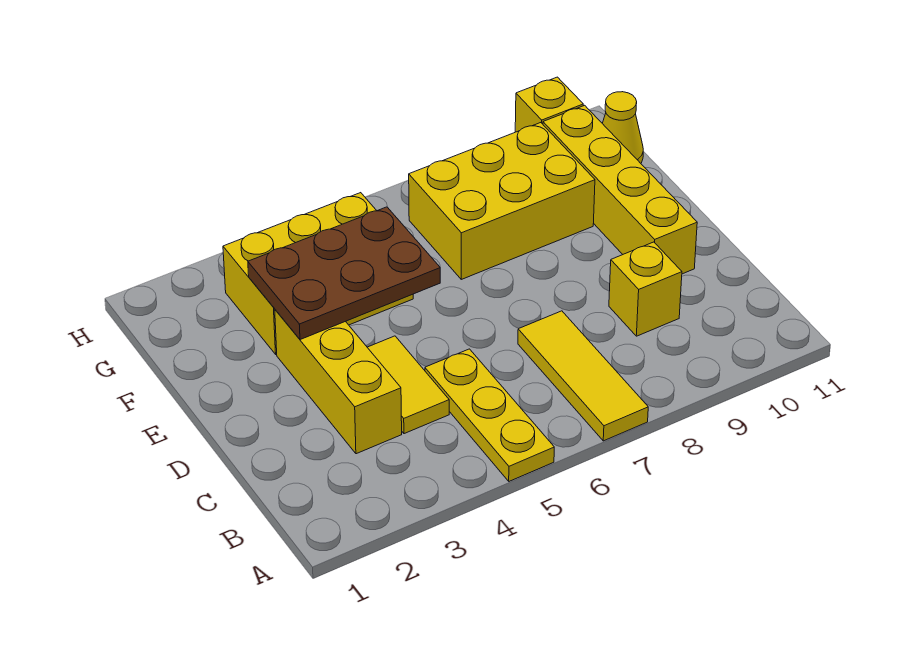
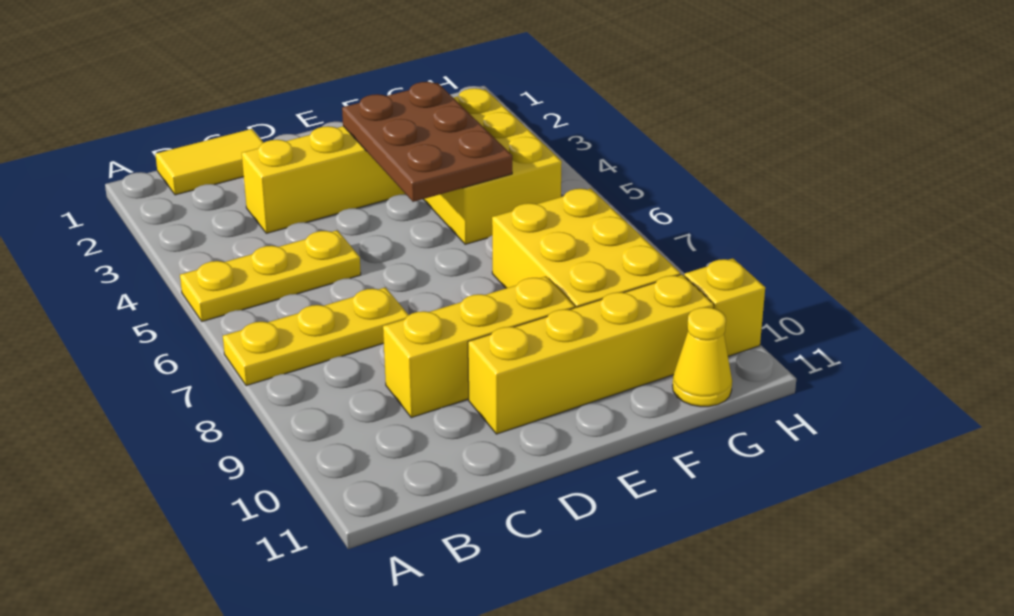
yellow 1x3 tile [518,311,648,441] -> yellow 1x3 plate [223,287,409,386]
yellow 1x2 tile [367,336,449,434] -> yellow 1x2 tile moved to [155,129,264,195]
yellow 1x1 brick [609,242,682,336] -> yellow 1x3 brick [383,276,575,418]

